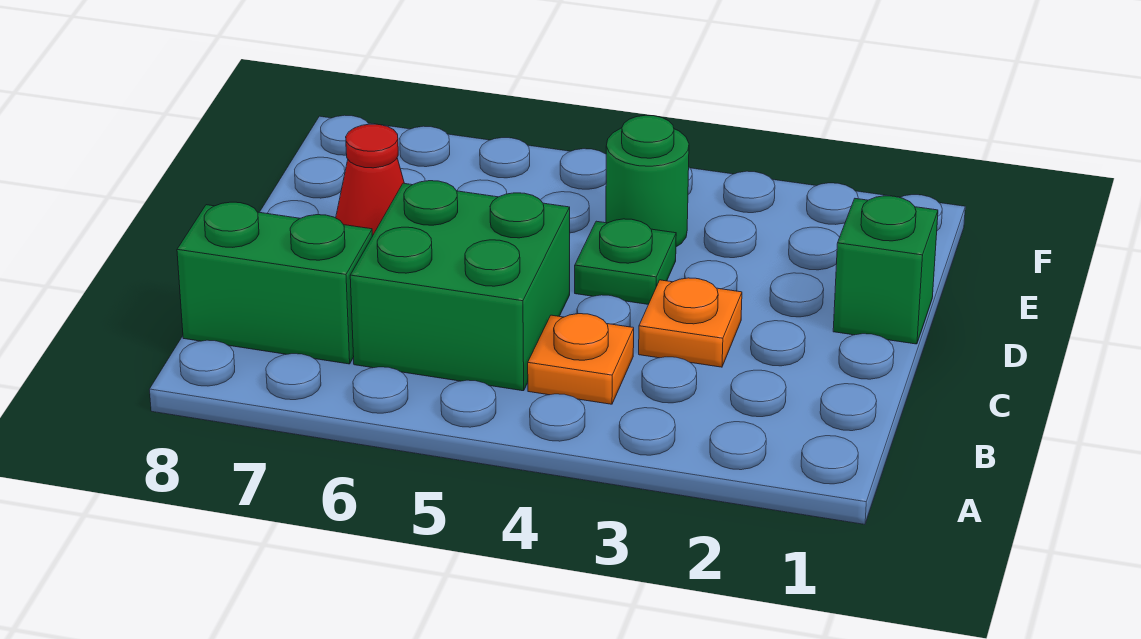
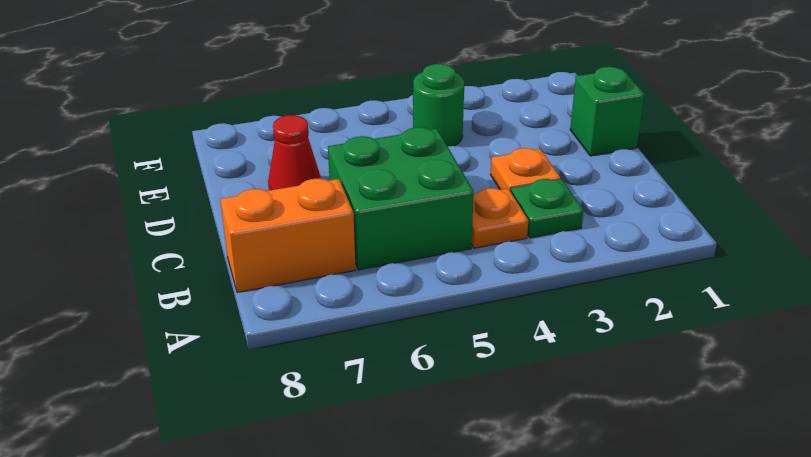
green 1x2 brick [177,202,373,364] -> orange 1x2 brick [220,179,356,293]
green 1x1 plate [575,219,676,304] -> green 1x1 plate moved to [511,179,584,238]

